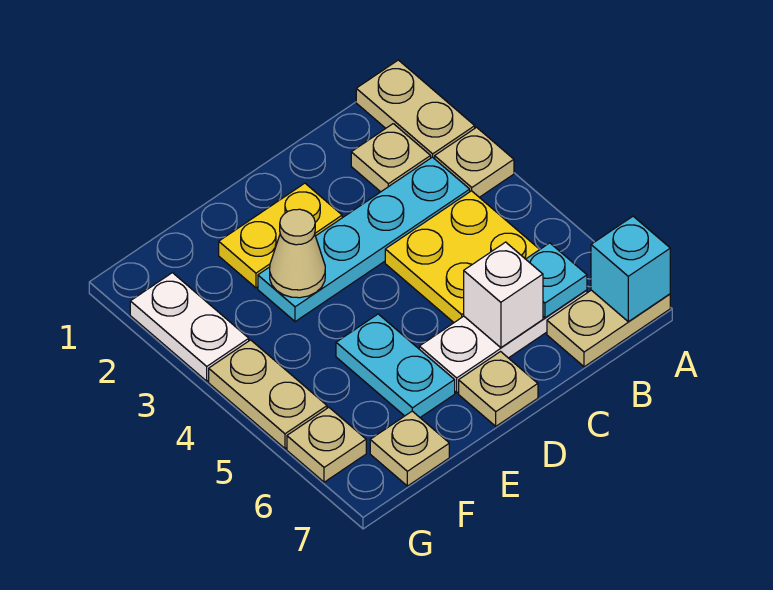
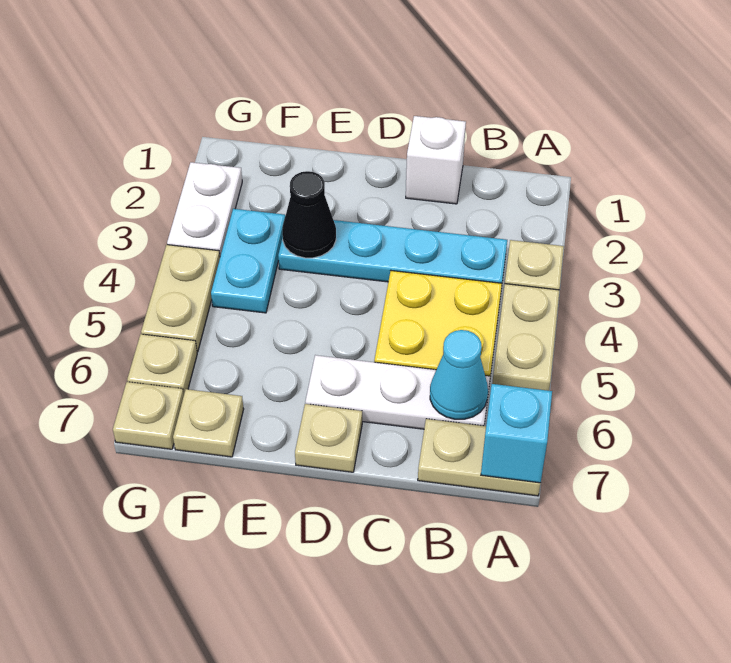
tan 1x2 plate [356,60,475,159] -> tan 1x2 plate moved to [492,284,559,391]
tan 1x1 plate [351,124,431,192] -> tan 1x1 plate moved to [113,382,184,449]
cyan 1x1 plate [526,243,587,318] -> cyan 1x1 cone [430,330,488,419]
white 1x1 brick [464,242,543,348] -> white 1x1 brick moved to [406,116,466,204]
yellow 1x2 plate [219,183,342,288] -> none
tan 1x1 cone [270,209,325,298] -> black 1x1 cone [282,171,336,258]
cyan 1x2 plate [336,314,455,417] -> cyan 1x2 plate moved to [211,209,285,313]

